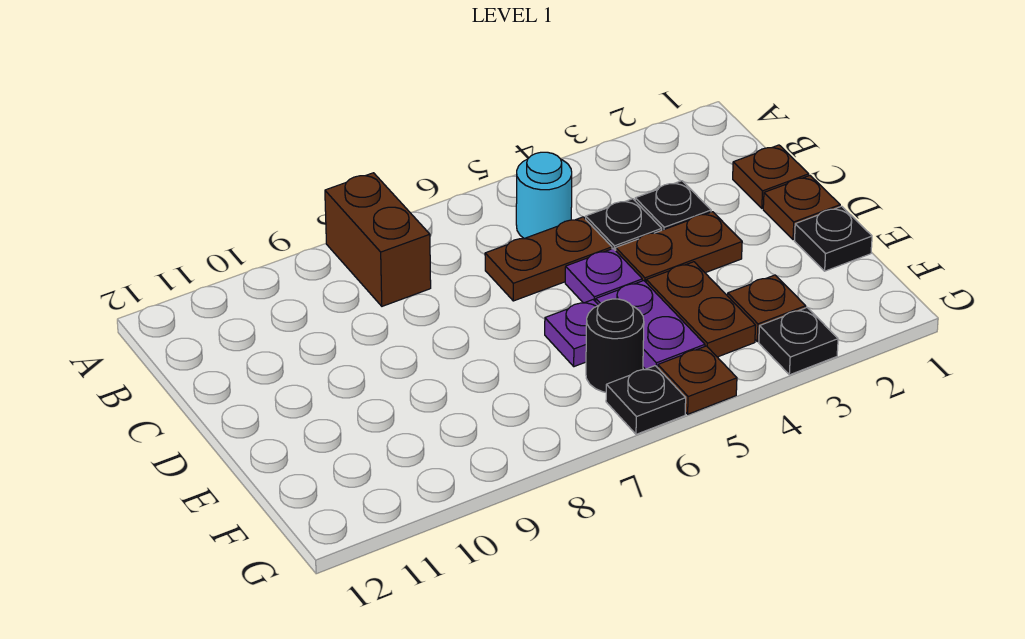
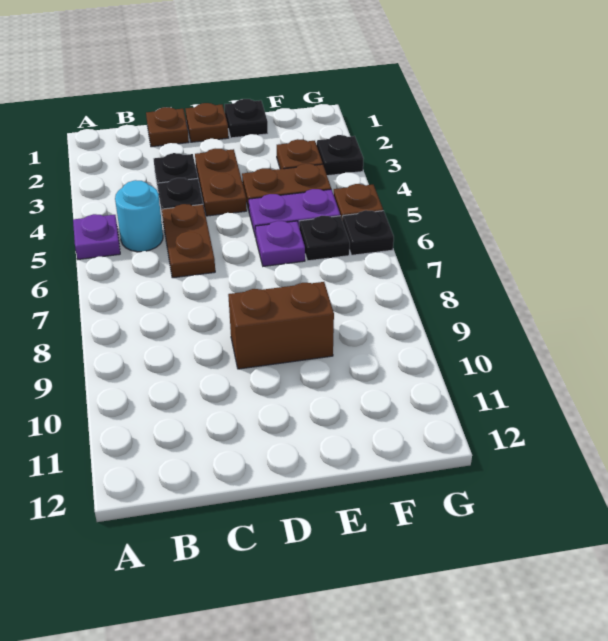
brown 1x2 brick [325,173,431,306] -> brown 1x2 brick moved to [228,282,334,369]
purple 1x1 plate [565,249,642,303] -> purple 1x1 plate moved to [73,214,120,259]
black 1x1 round brick [586,299,644,392] -> black 1x1 plate [299,216,350,261]

